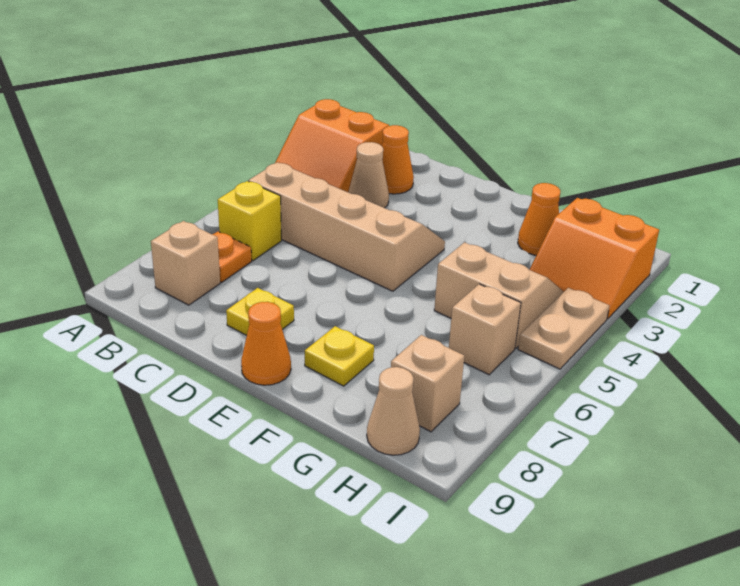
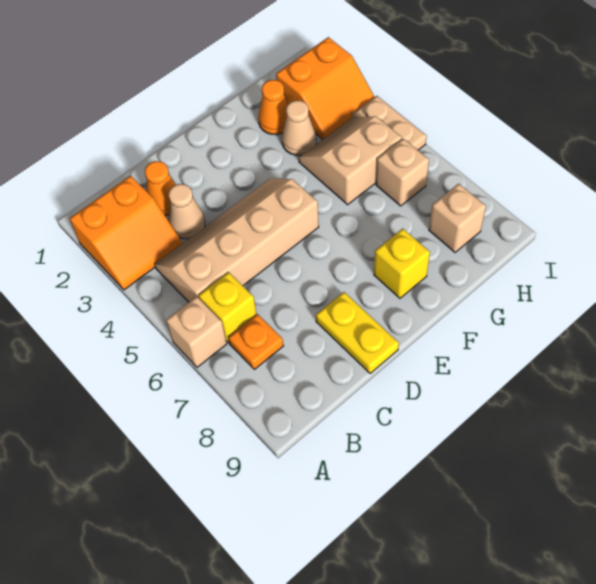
tan 1x1 brick [151,221,220,305] -> tan 1x1 brick moved to [166,297,227,367]
yellow 1x1 plate [226,288,294,335] -> yellow 1x2 plate [316,292,399,373]
orange 1x1 cone [241,302,291,385] -> none
yellow 1x1 plate [305,326,374,386] -> yellow 1x1 brick [374,228,430,298]
tan 1x1 cone [367,367,420,455] -> tan 1x1 cone moved to [282,101,316,155]

